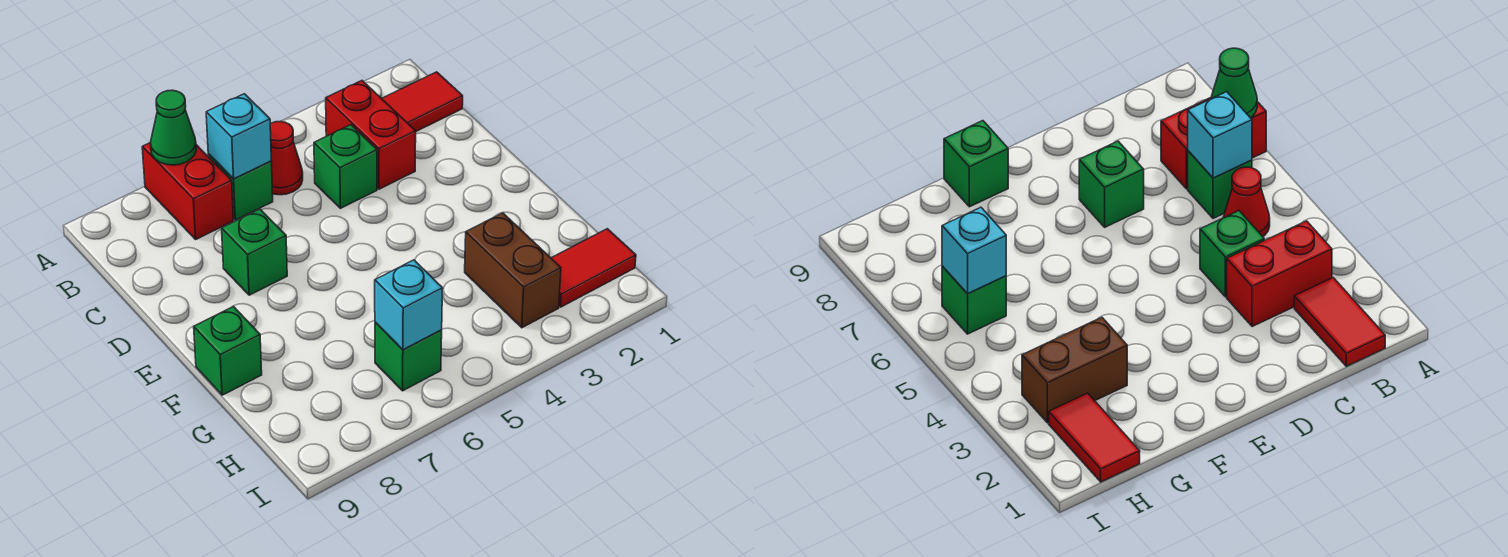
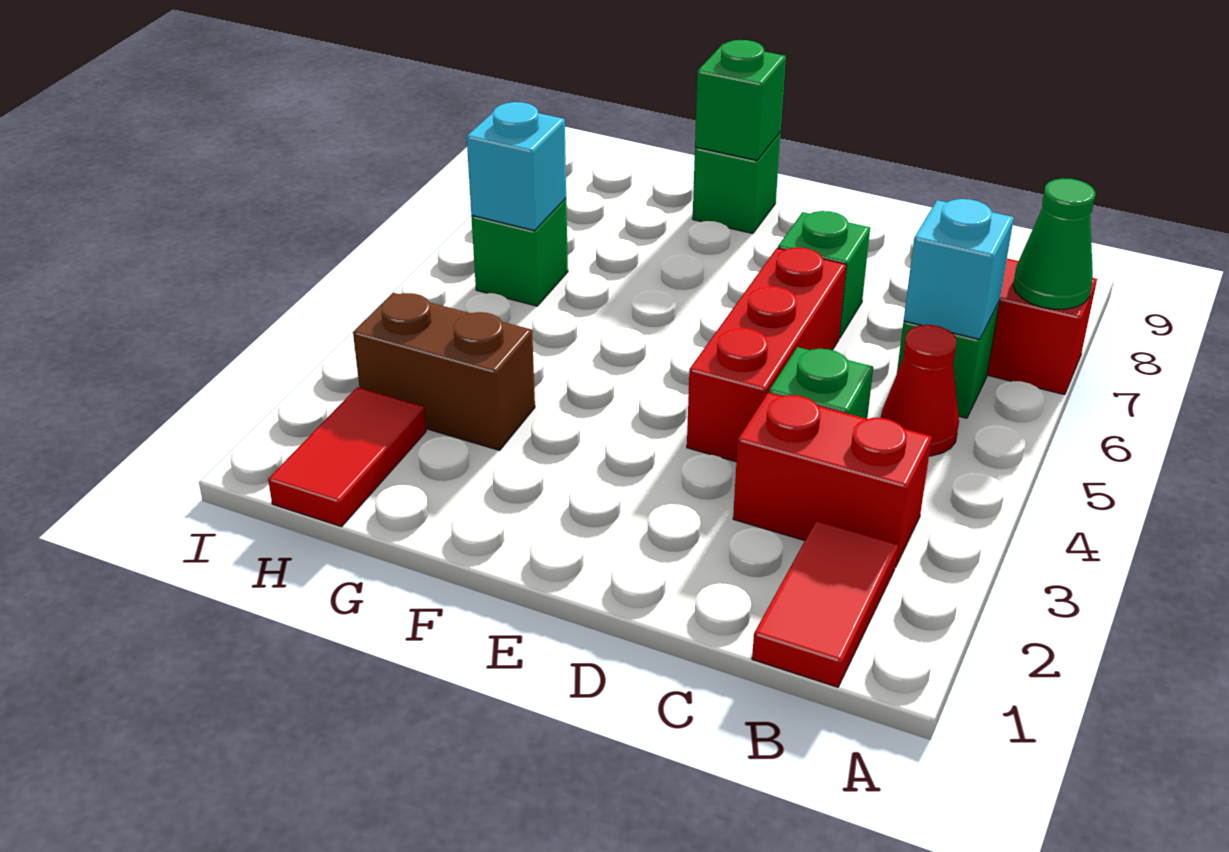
none -> red 1x3 brick [687,248,846,462]
none -> green 1x1 brick [695,40,786,160]

